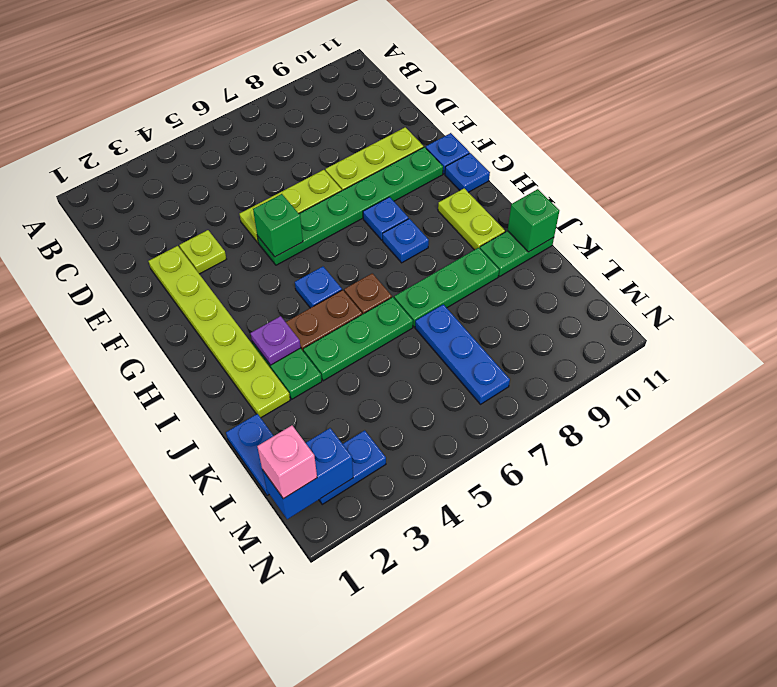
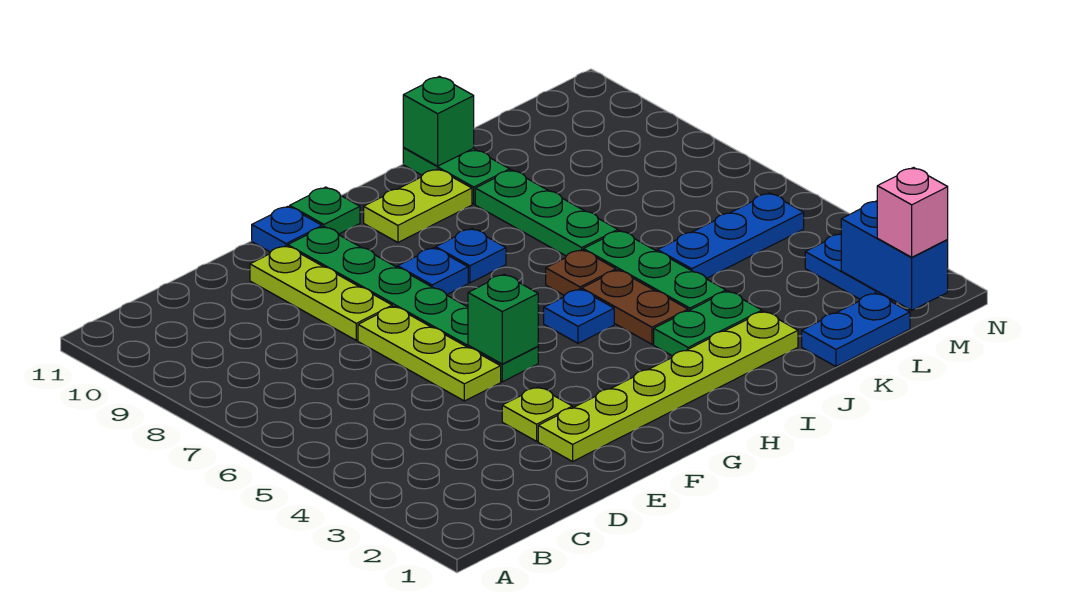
blue 1x1 plate [445,153,490,192] -> green 1x1 plate [290,187,360,234]
purple 1x1 plate [250,316,301,365] -> none
blue 1x3 plate [415,304,510,404] -> blue 1x3 plate moved to [657,193,804,279]

